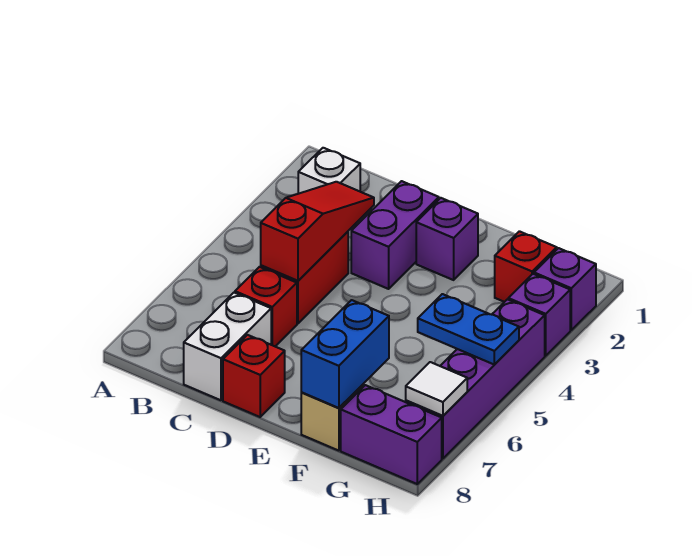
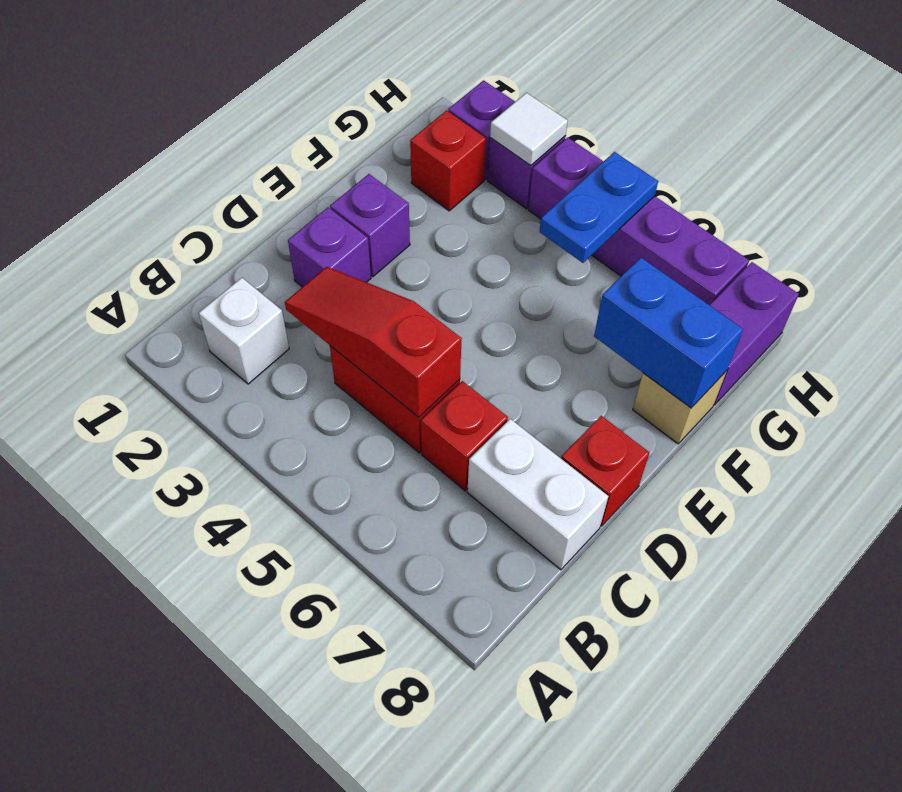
purple 1x2 brick [351,181,439,289] -> purple 1x1 brick [288,207,371,287]
white 1x1 tile [406,362,467,416] -> white 1x1 tile moved to [490,93,568,166]

